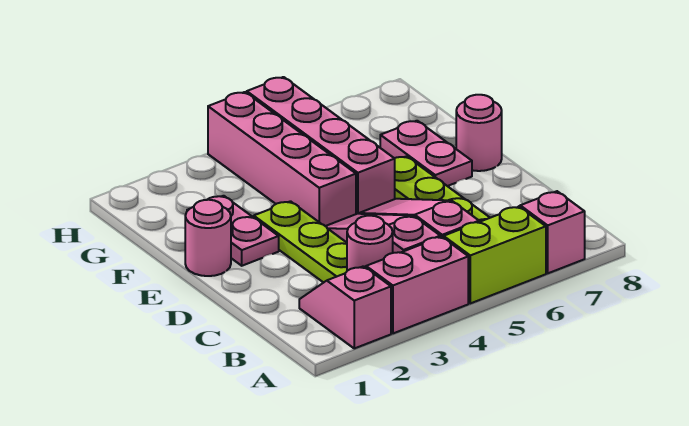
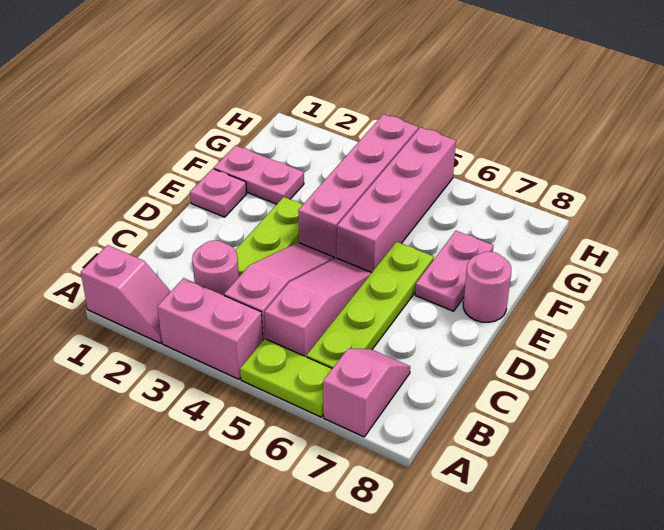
pink 1x2 slope [299,266,391,348] -> pink 1x2 slope turned to [81,245,171,343]
lime 1x2 brick [444,207,546,303] -> lime 1x2 plate [240,339,332,417]
pink 1x1 round brick [185,200,231,276] -> pink 1x1 plate [190,169,247,217]
pink 1x2 plate [187,196,279,266] -> pink 1x2 plate turned to [214,145,304,204]

